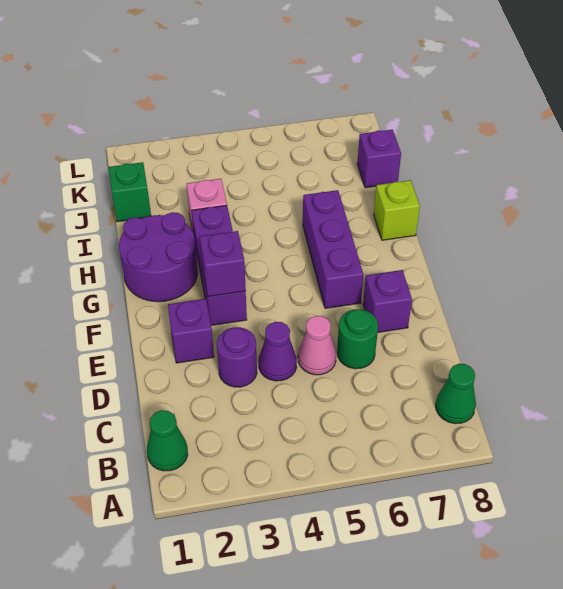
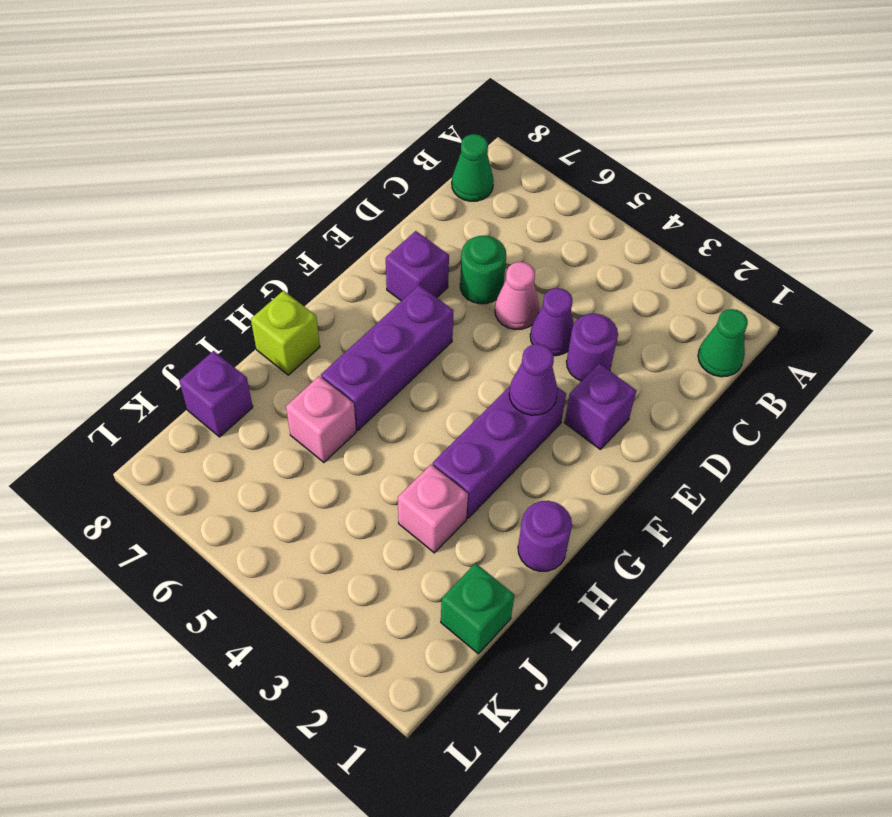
purple 1x1 brick [200,231,246,296] -> purple 1x1 cone [509,344,558,415]
purple 2x2 round brick [119,212,198,302] -> purple 1x1 round brick [518,501,572,571]
none -> pink 1x1 brick [286,376,356,462]

